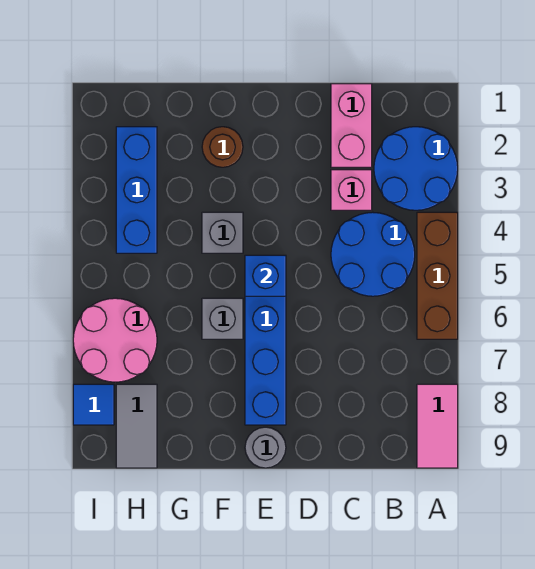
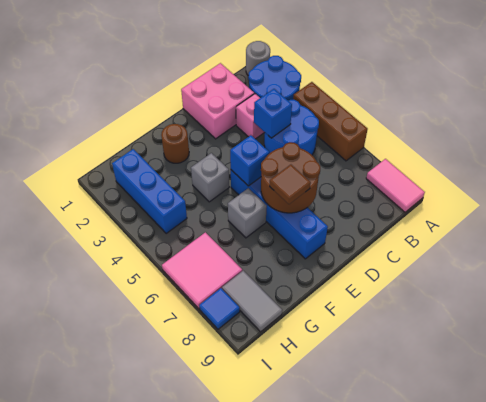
pink 1x2 brick [331,84,372,167] -> pink 2x2 brick [181,63,254,139]
none -> blue 1x1 brick [254,89,292,138]
none -> brown 2x2 round brick [261,142,320,213]
none -> brown 1x1 tile [270,165,311,204]
grey 1x1 round brick [245,427,286,468] -> grey 1x1 round brick moved to [246,41,270,76]
pink 2x2 round brick [73,298,157,382] -> pink 2x2 tile [162,232,242,309]

